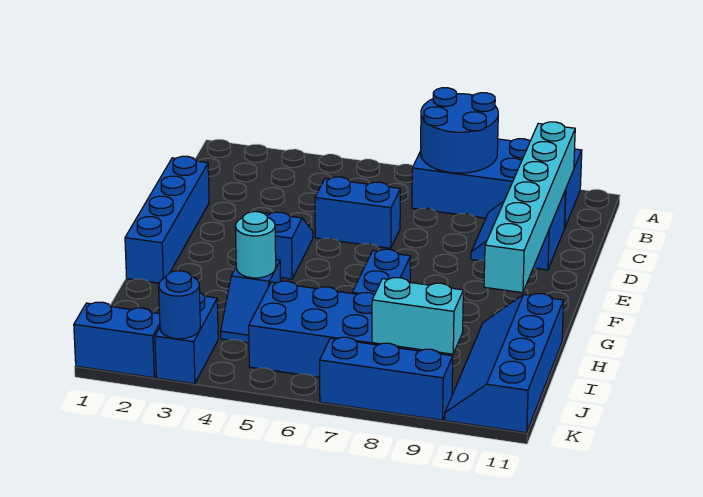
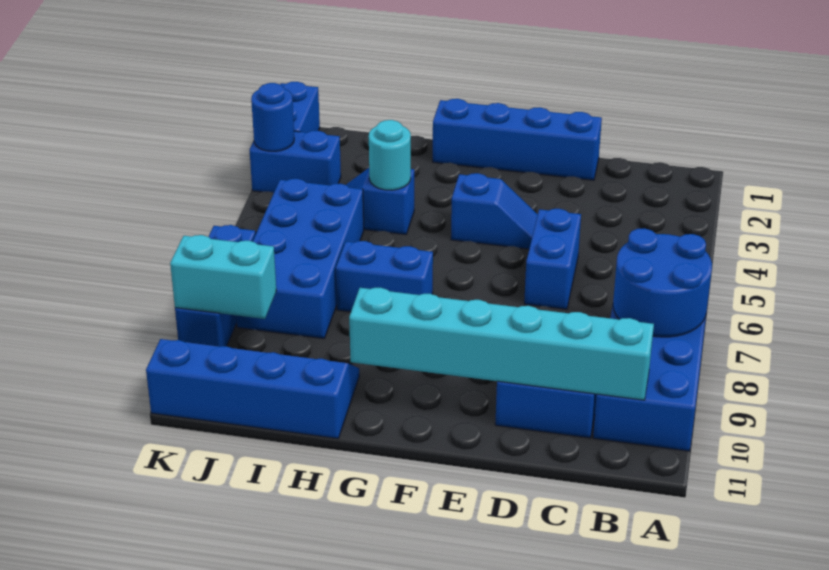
cyan 1x2 brick [372,278,463,354] -> cyan 1x2 brick turned to [170,235,276,319]

